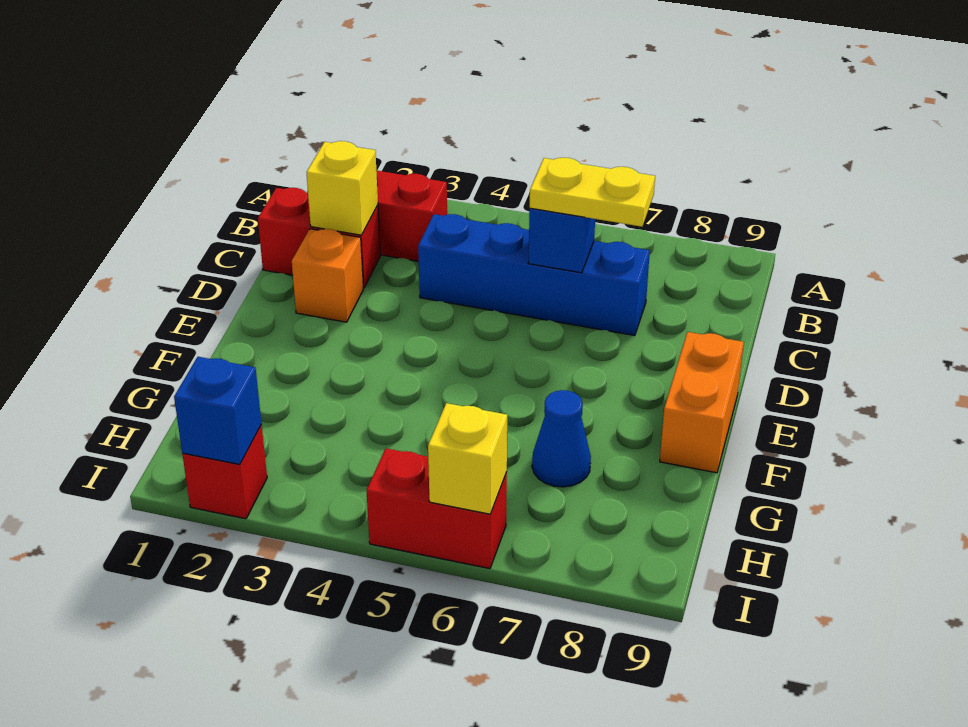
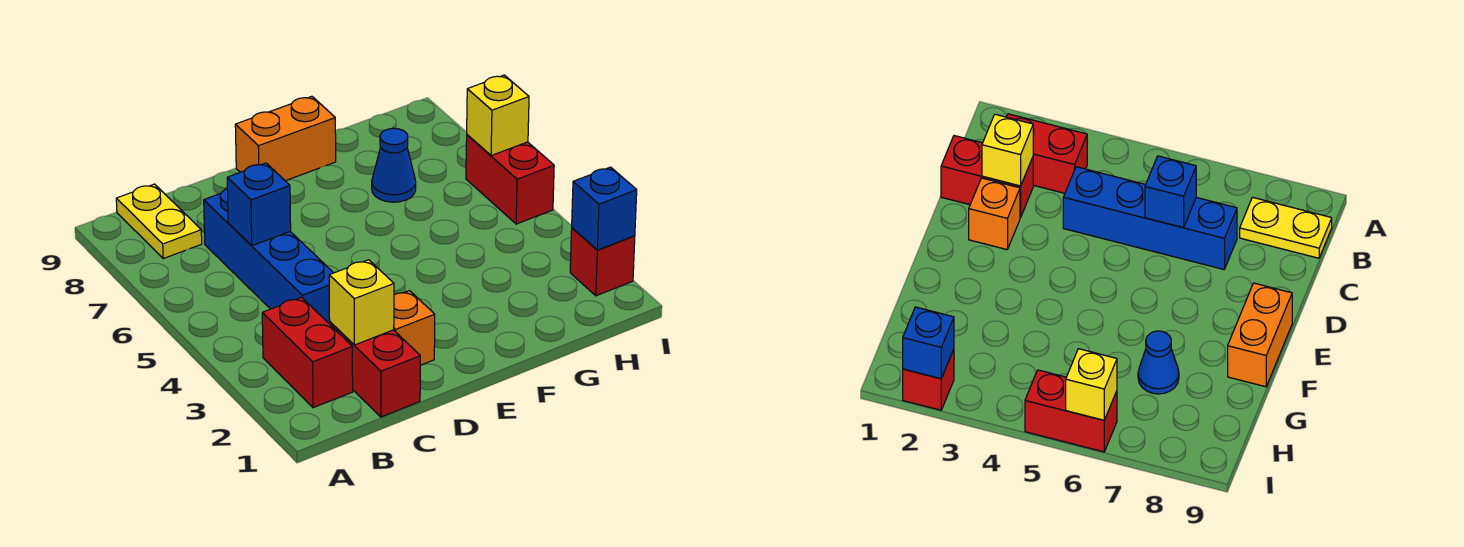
yellow 1x2 plate [530,158,655,227] -> yellow 1x2 plate moved to [116,184,202,258]

